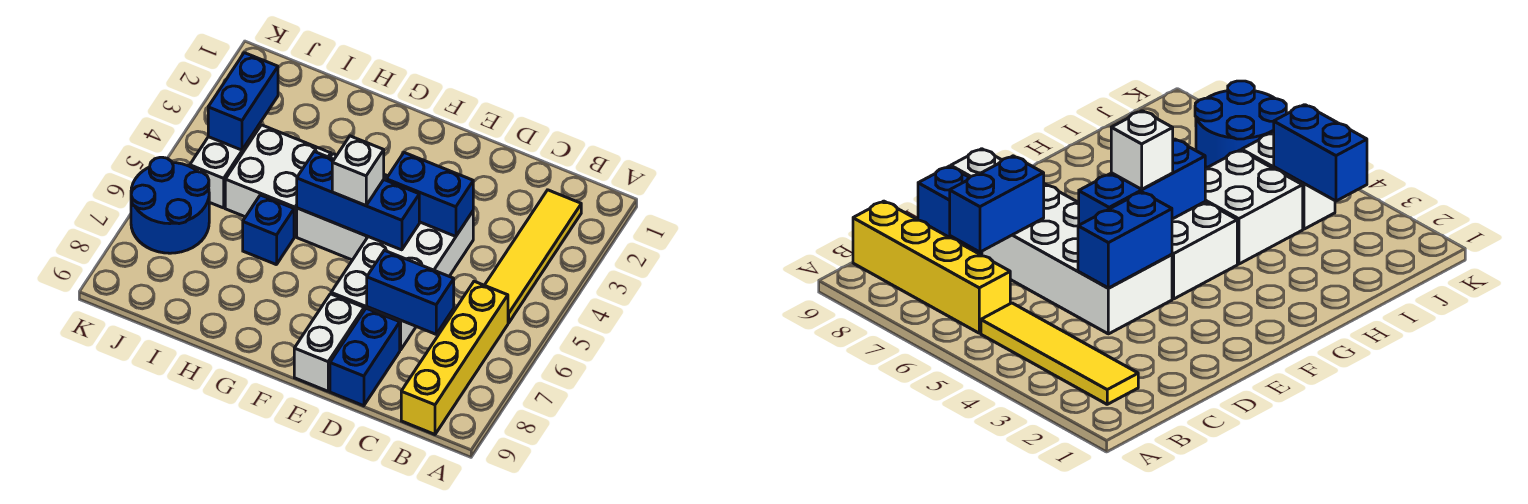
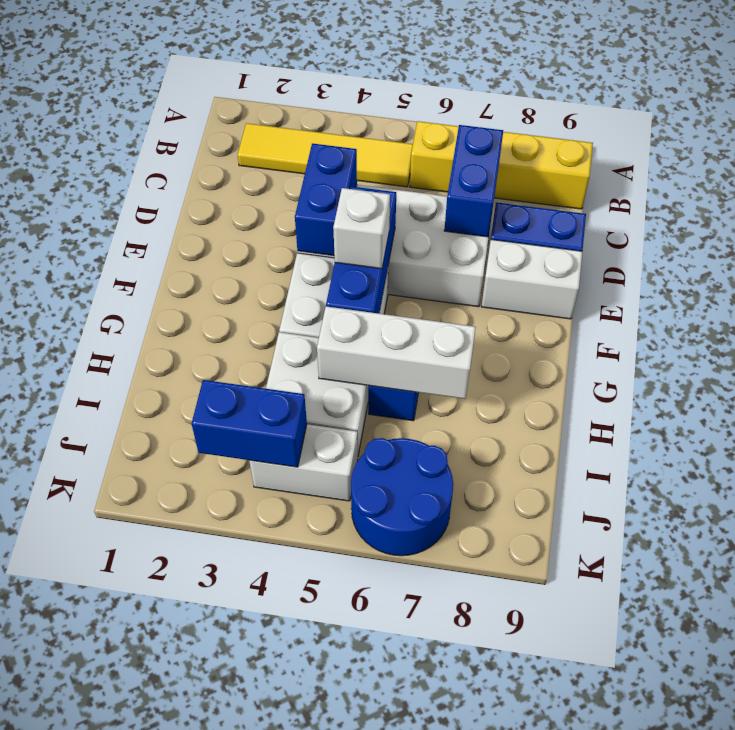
none -> white 1x3 brick [317,306,476,399]

